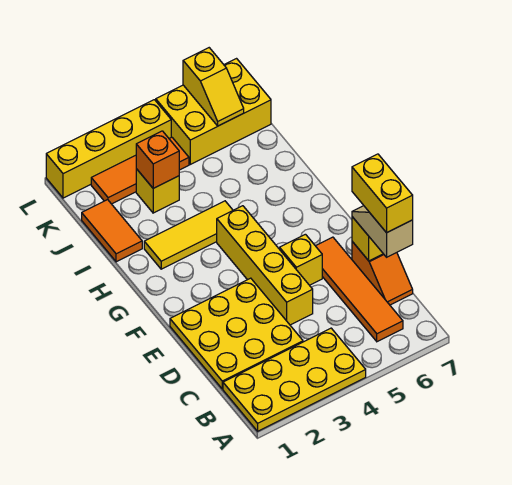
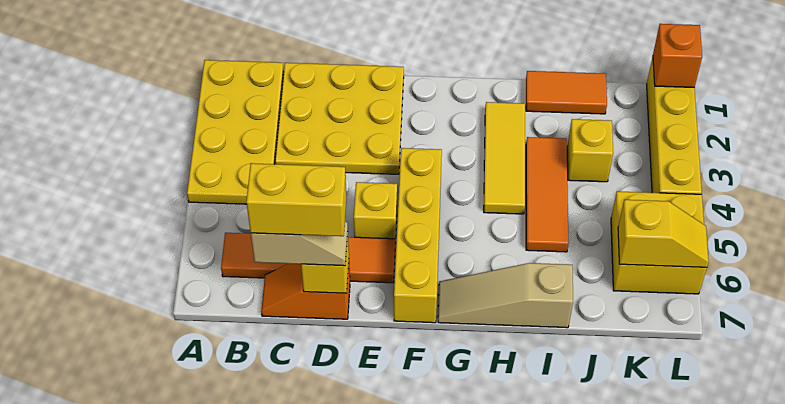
yellow 1x4 brick [217,206,313,325] -> yellow 1x4 brick turned to [394,148,442,323]
none -> tan 1x3 slope [438,263,573,328]
orange 1x1 brick [136,131,179,188] -> orange 1x1 brick moved to [653,24,702,88]
orange 1x3 tile [91,137,189,204] -> orange 1x3 tile moved to [526,137,569,252]
yellow 2x3 brick [156,59,271,164] -> yellow 2x2 brick [611,191,707,294]
yellow 1x2 slope [183,48,244,126] -> yellow 1x2 slope turned to [618,200,709,267]

